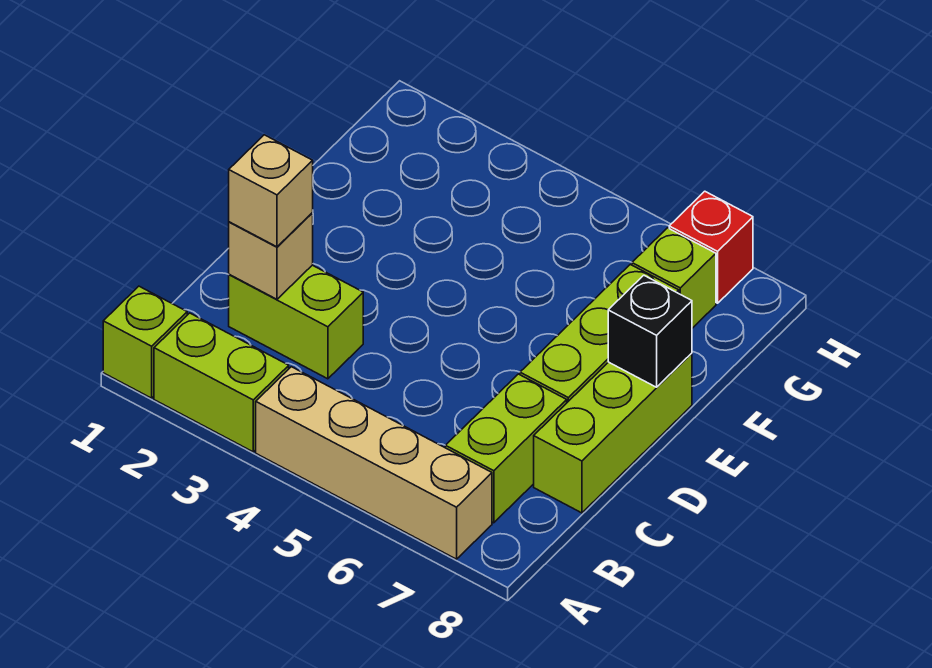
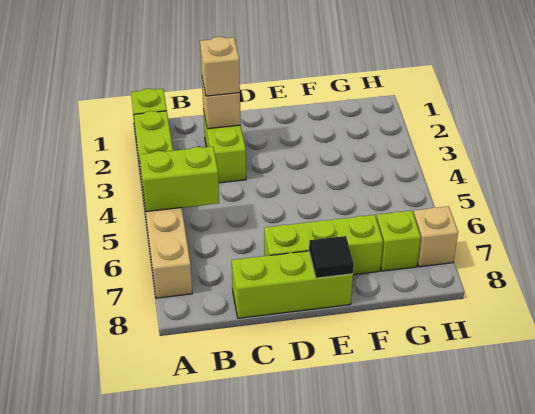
lime 1x2 brick [445,374,567,523] -> lime 1x2 brick moved to [140,147,219,212]
black 1x1 brick [608,275,692,387] -> black 1x1 tile [309,236,354,278]
red 1x1 brick [669,191,753,303] -> tan 1x1 brick [413,206,458,267]

